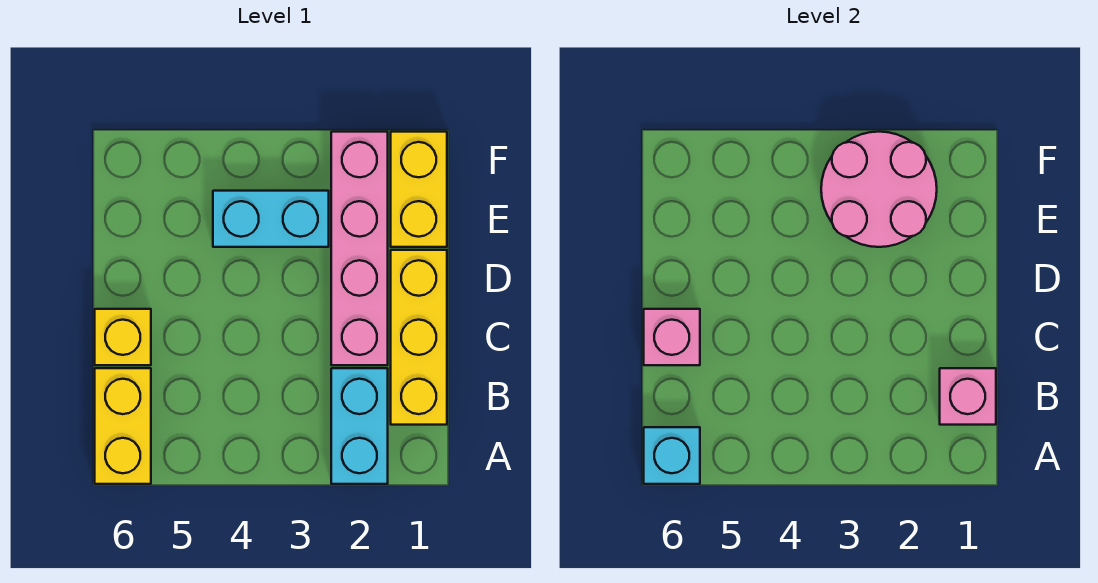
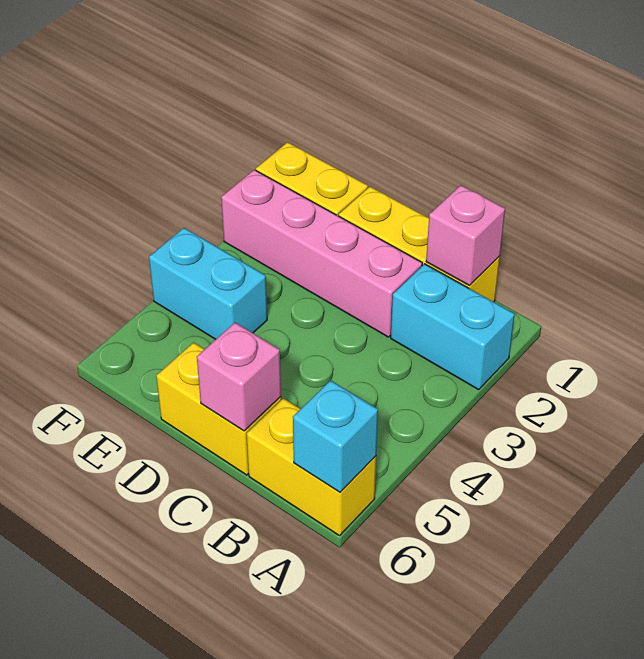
yellow 1x1 brick [95,309,151,365] -> yellow 1x2 brick [156,342,281,475]
pink 2x2 round brick [821,132,937,247] -> none
cyan 1x2 brick [213,191,329,247] -> cyan 1x2 brick turned to [149,228,267,339]

